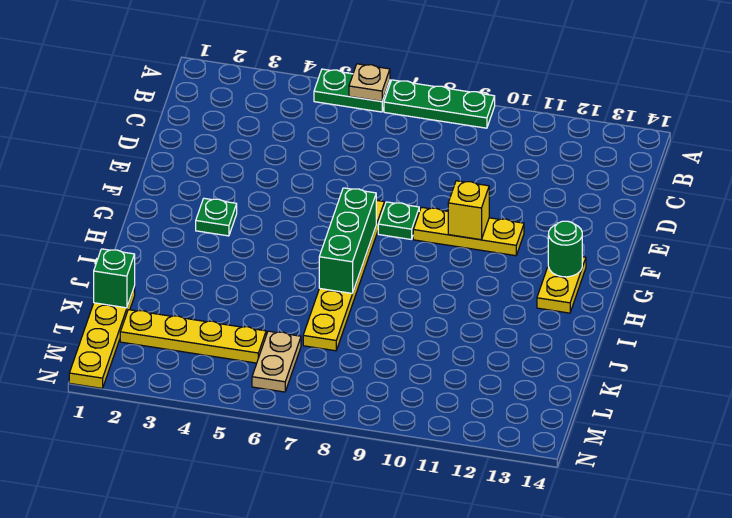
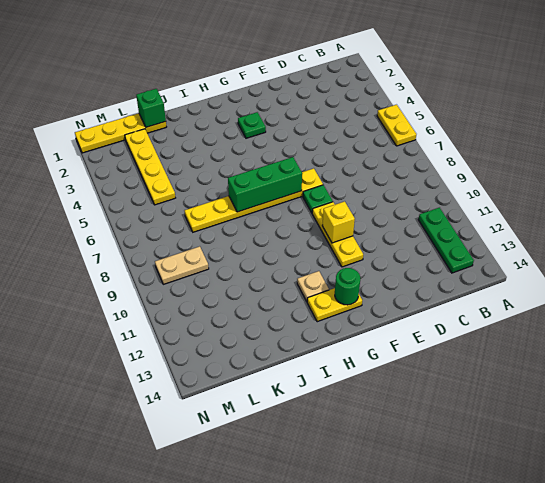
green 1x2 plate [314,69,390,112] -> yellow 1x2 plate [377,105,416,146]
tan 1x1 plate [349,64,390,101] -> tan 1x1 plate moved to [297,271,329,301]
green 1x3 plate [384,80,495,128] -> green 1x3 plate moved to [418,208,474,273]
tan 1x2 plate [252,331,301,392] -> tan 1x2 plate moved to [155,246,209,284]

